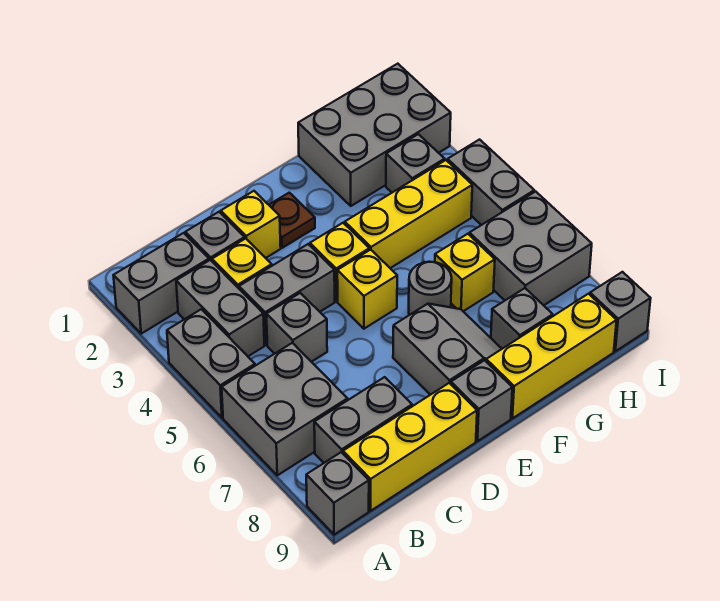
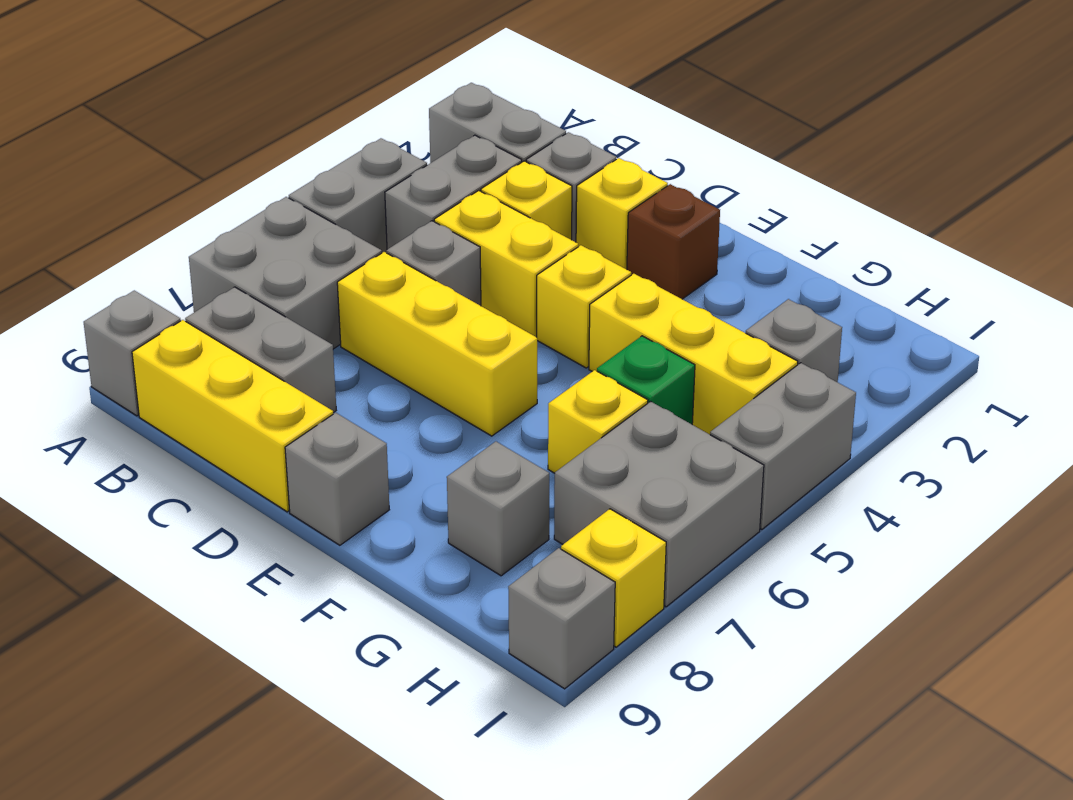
grey 1x2 brick [239,244,335,345] -> yellow 1x2 brick [434,190,578,337]
brown 1x1 plate [269,193,315,248] -> brown 1x1 brick [627,184,720,299]
yellow 1x1 brick [337,250,397,329] -> yellow 1x1 brick moved to [561,509,666,647]
grey 2x2 slope [393,304,502,395] -> none
grey 1x1 round brick [409,262,452,315] -> none
yellow 1x3 brick [486,294,617,418] -> yellow 1x3 brick moved to [337,252,537,436]
grey 2x3 brick [298,64,451,206] -> none
none -> green 1x1 brick [597,336,695,424]

